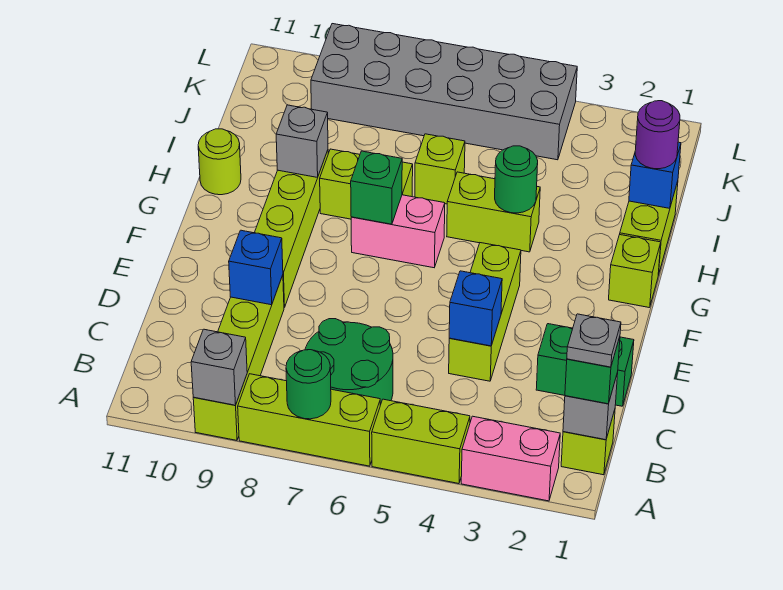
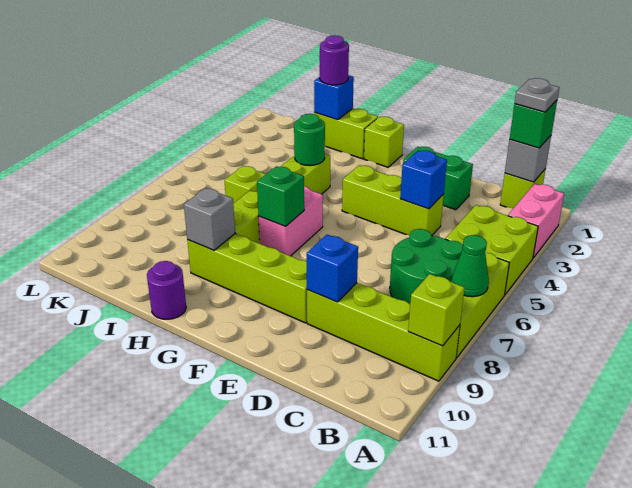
lime 1x2 brick [372,399,470,484] -> lime 2x2 brick [445,205,538,295]
green 1x1 round brick [286,350,331,419] -> green 1x1 cone [452,235,489,297]
grey 1x1 brick [191,329,247,405] -> lime 1x1 brick [408,274,465,346]
green 1x2 brick [536,324,634,406] -> green 1x2 brick turned to [403,147,473,210]
lime 1x1 round brick [198,129,241,195] -> purple 1x1 round brick [147,261,186,319]
grey 2x6 brick [311,24,577,160] -> none

